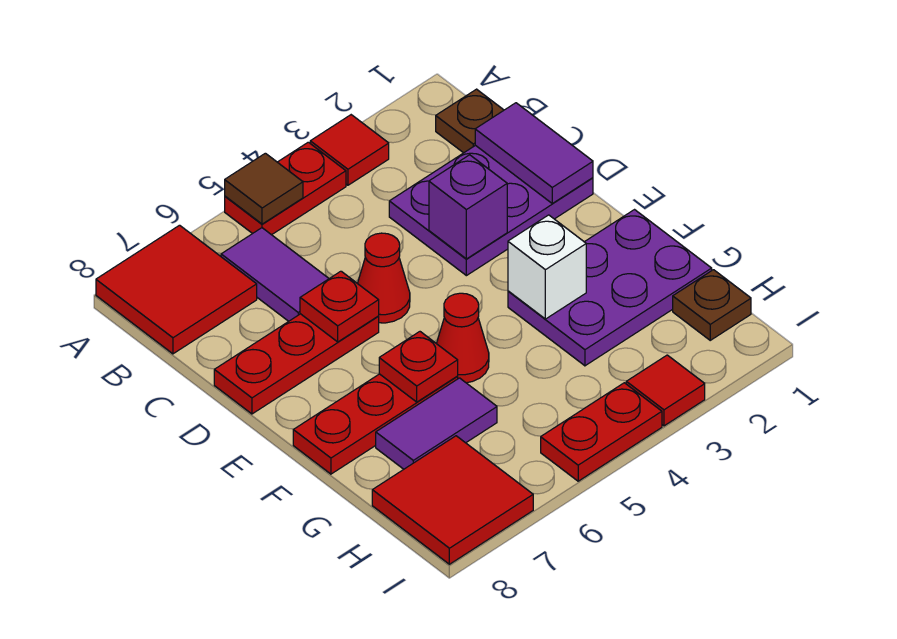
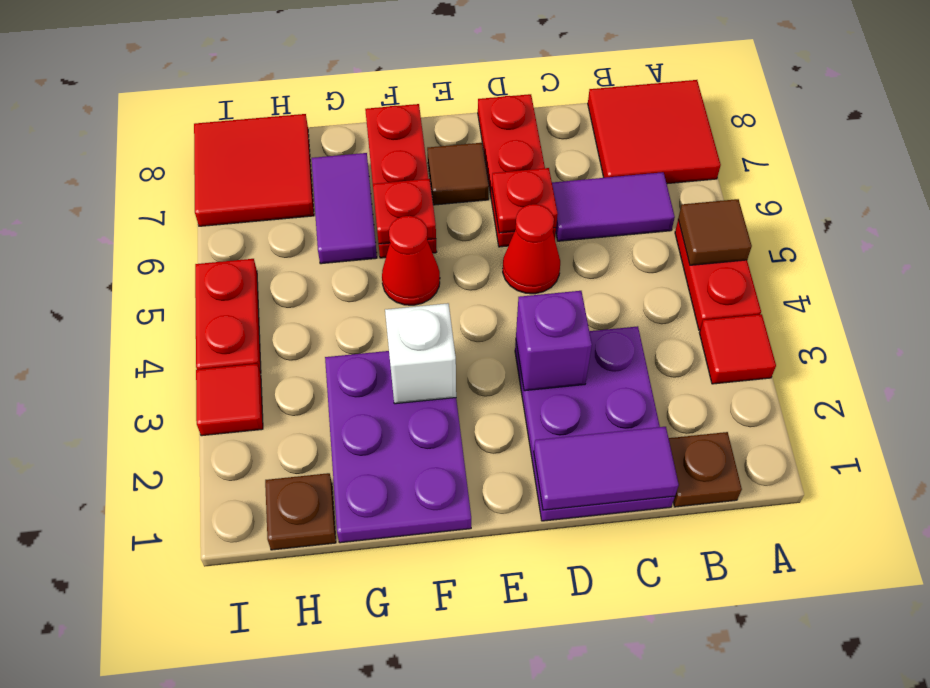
none -> brown 1x1 tile [427,143,489,205]

